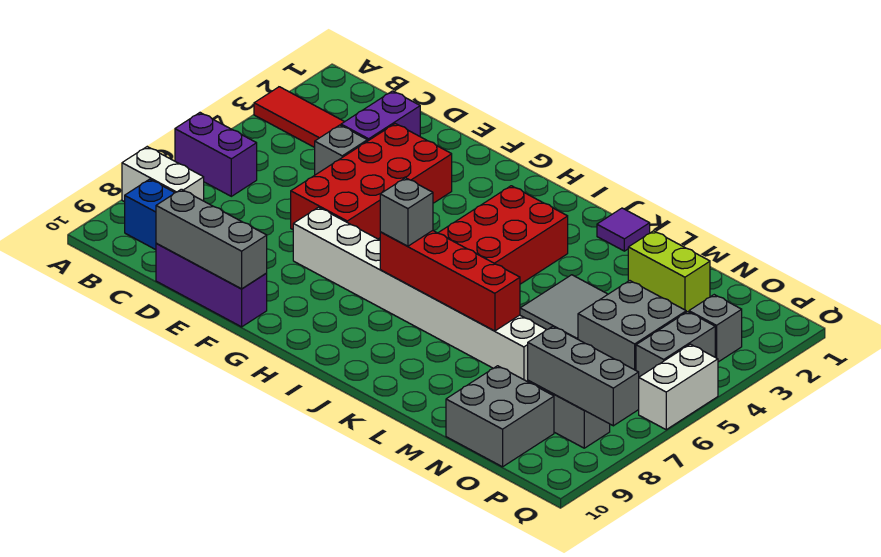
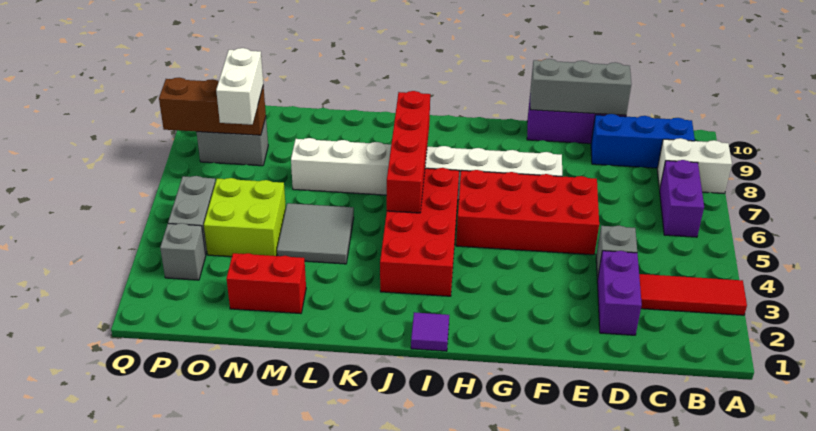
purple 1x2 brick [175,113,257,196] -> purple 1x2 brick turned to [660,160,704,237]
red 2x4 brick [291,124,452,239] -> red 2x4 brick turned to [456,170,599,255]
red 1x4 brick [380,231,520,331] -> red 1x4 brick turned to [387,91,430,213]
grey 1x1 brick [380,178,433,246] -> none
purple 1x1 tile [597,208,650,251] -> purple 1x1 tile moved to [411,312,449,351]
lime 1x2 brick [628,231,710,312] -> red 1x2 brick [227,253,306,314]
grey 2x2 brick [578,281,686,370] -> lime 2x2 brick [204,178,286,257]
grey 2x2 brick [446,366,554,467] -> none
grey 1x3 brick [528,326,639,426] -> brown 1x3 brick [159,78,266,135]
white 1x2 brick [639,344,718,430] -> white 1x2 brick moved to [216,48,263,125]

